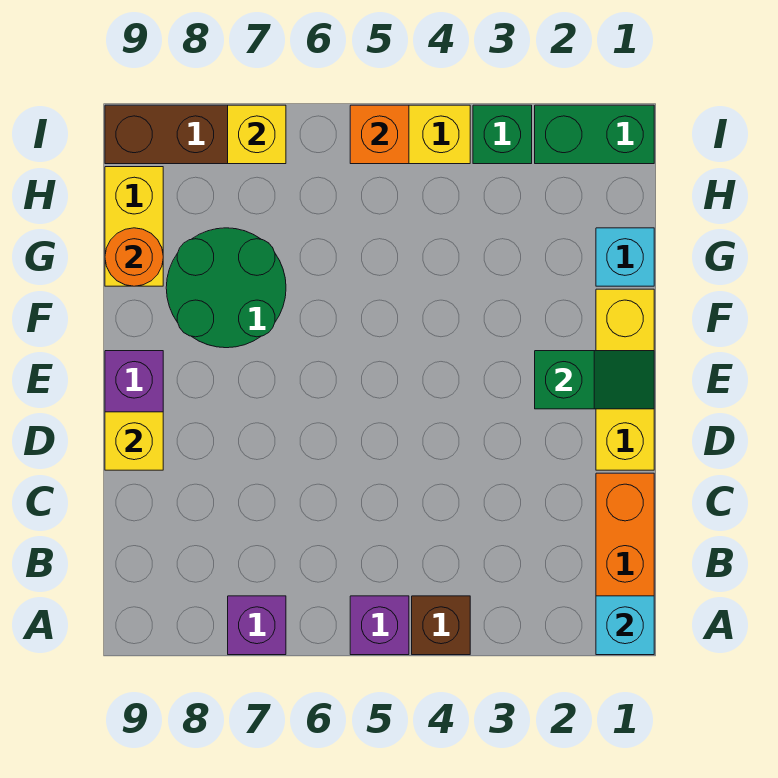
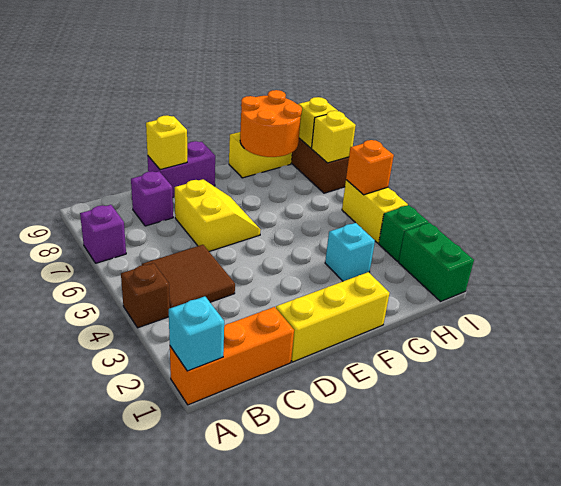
purple 1x1 brick [350,596,409,655] -> purple 1x1 brick moved to [131,171,173,226]
none -> brown 2x2 tile [142,245,235,308]
none -> yellow 2x2 slope [175,179,261,251]
green 1x2 slope [535,351,654,409] -> none
green 2x2 round brick [166,228,286,348] -> none
cyan 1x1 brick [596,228,654,286] -> cyan 1x1 brick moved to [325,223,375,281]
orange 1x1 round brick [105,228,163,286] -> orange 2x2 round brick [240,90,302,157]
none -> yellow 1x1 brick [298,97,338,148]

